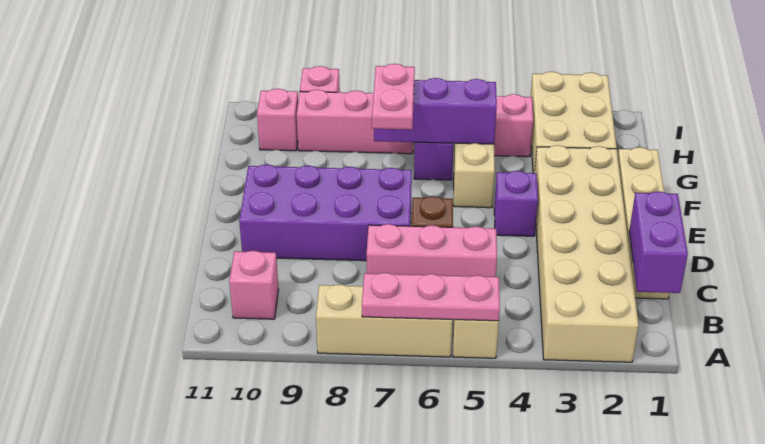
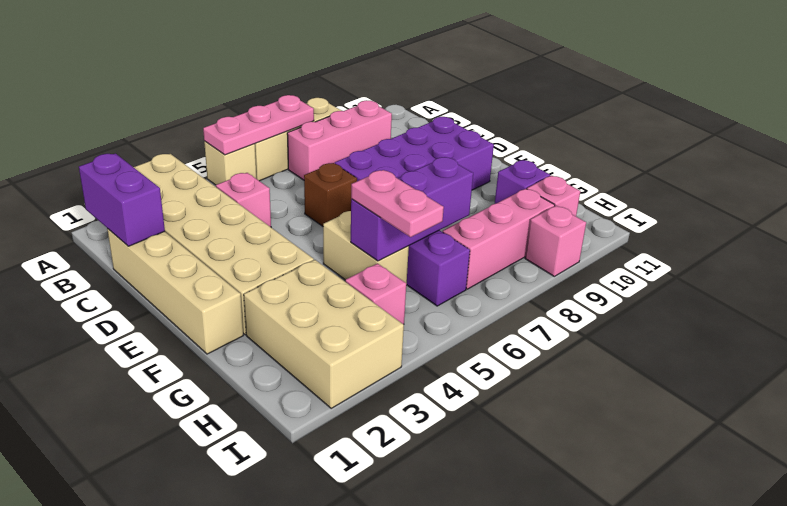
pink 1x1 brick [229,251,279,319] -> pink 1x1 brick moved to [216,173,271,227]
pink 1x3 brick [367,224,497,277] -> pink 1x3 brick moved to [287,100,392,180]
purple 1x1 brick [494,171,538,236] -> purple 1x1 brick moved to [495,160,550,204]
pink 1x2 plate [372,64,415,130] -> pink 1x2 plate moved to [351,170,444,237]

